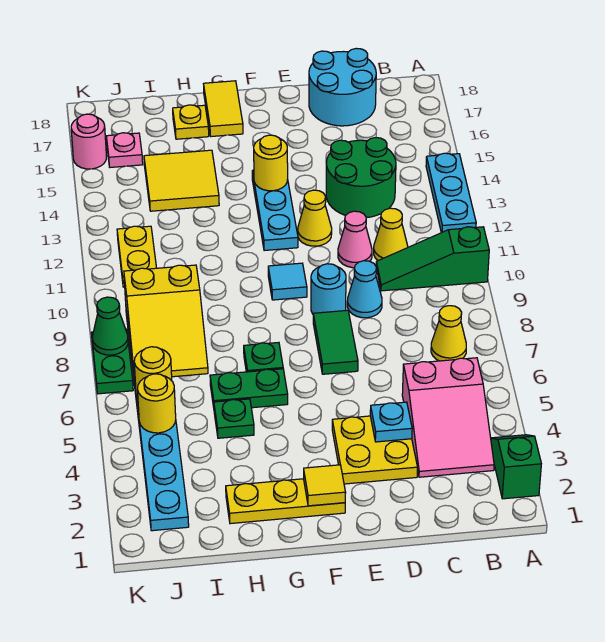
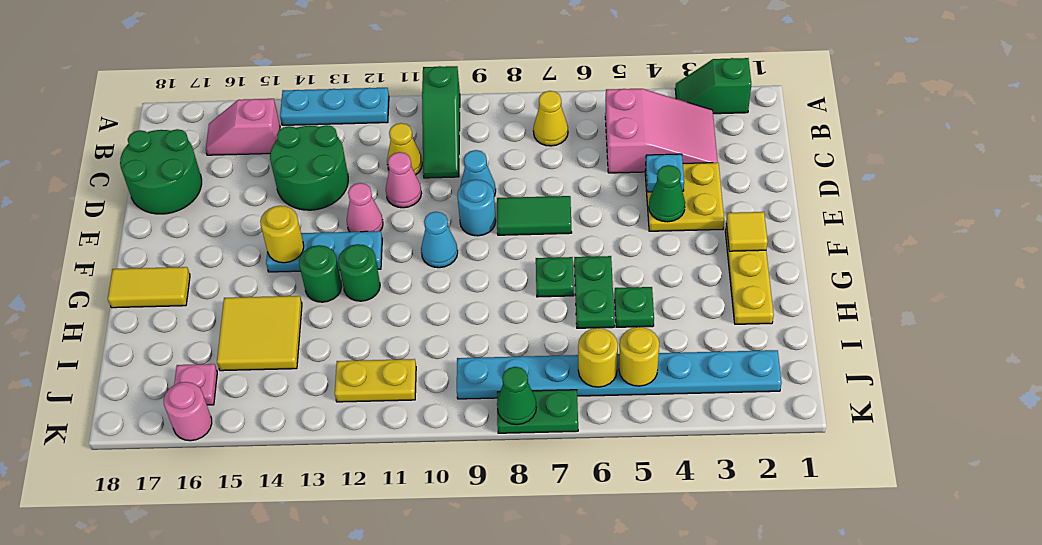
none -> pink 1x2 slope [206,99,280,155]
cyan 2x2 round brick [309,48,376,126] -> green 2x2 round brick [120,129,202,214]
none -> green 1x1 cone [649,165,685,222]
yellow 1x1 cone [298,190,332,246] -> pink 1x1 cone [347,183,383,232]
cyan 1x1 tile [268,263,307,300] -> cyan 1x1 cone [421,212,458,268]
none -> green 1x1 round brick [338,244,380,301]
none -> green 1x1 round brick [299,245,342,302]
yellow 1x1 plate [173,105,209,139] -> none
yellow 2x3 slope [124,265,208,380] -> none

